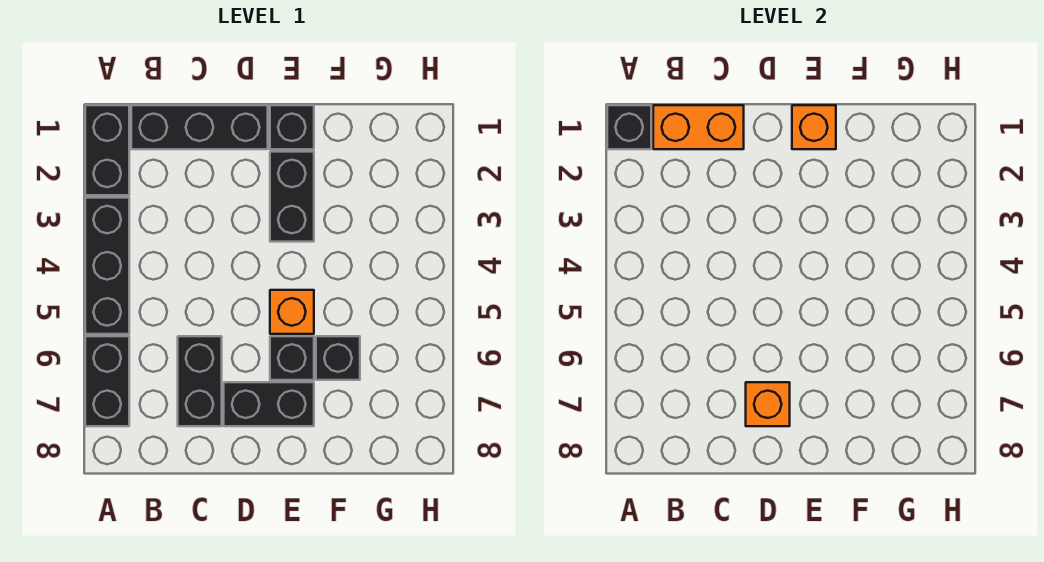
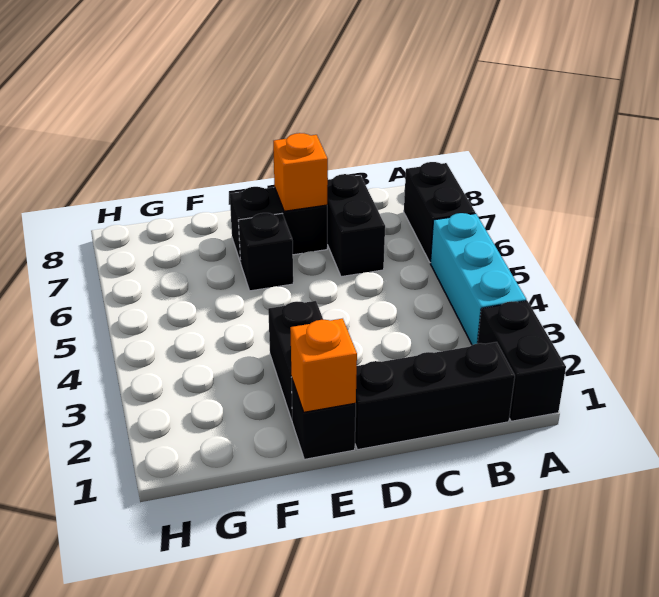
black 1x1 brick [607,105,651,149] -> none
black 1x3 brick [85,198,129,334] -> cyan 1x3 brick [430,213,526,345]
orange 1x2 brick [653,105,744,149] -> none
orange 1x1 brick [270,290,314,334] -> none
black 1x1 brick [316,336,360,380] -> none

